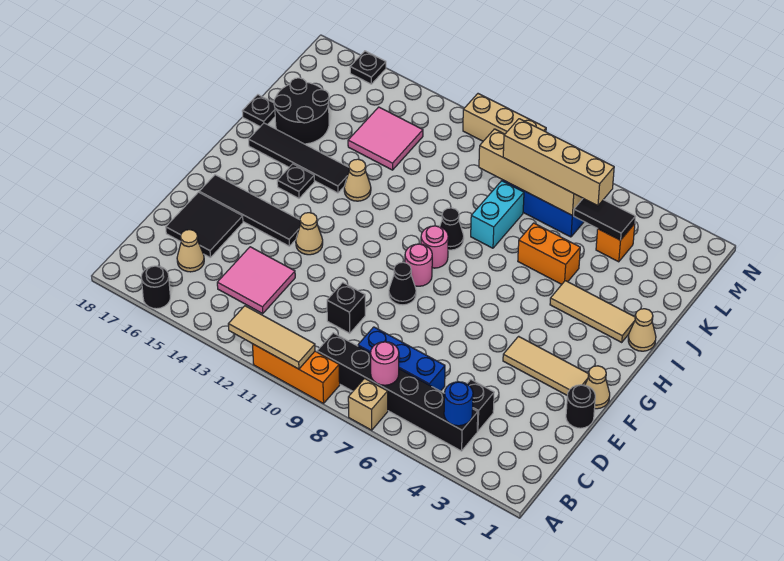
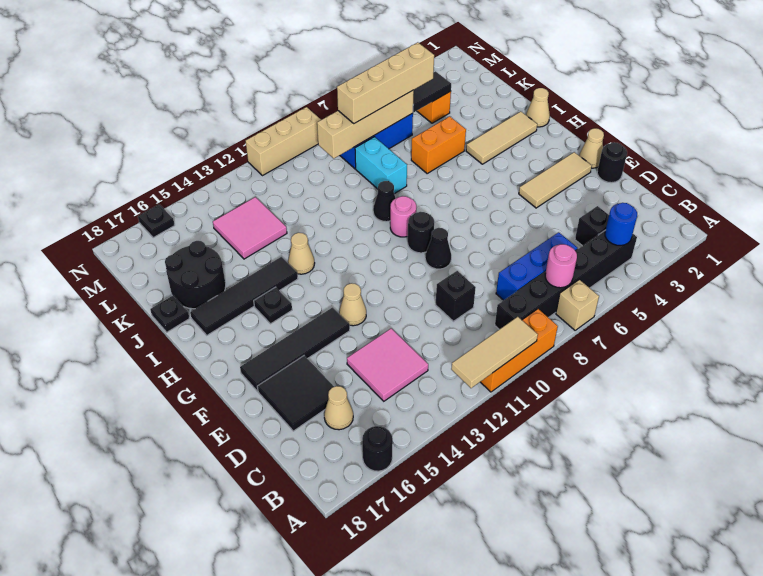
pink 1x1 round brick [405,244,432,286] -> black 1x1 round brick [408,212,434,253]

